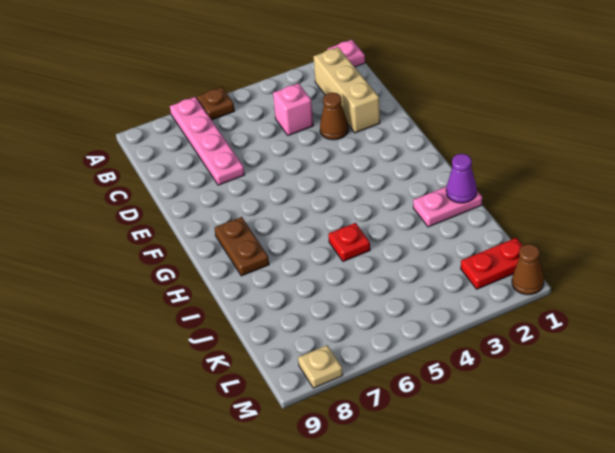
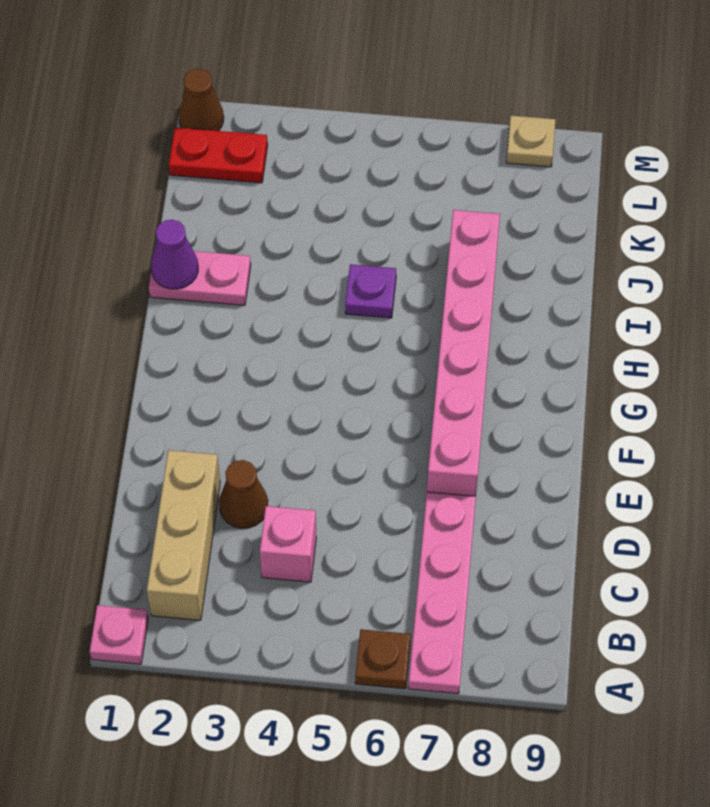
none -> pink 1x6 brick [427,210,500,496]
brown 1x2 plate [215,217,269,276] -> none
red 1x1 plate [328,223,370,261] -> purple 1x1 plate [345,264,396,318]

